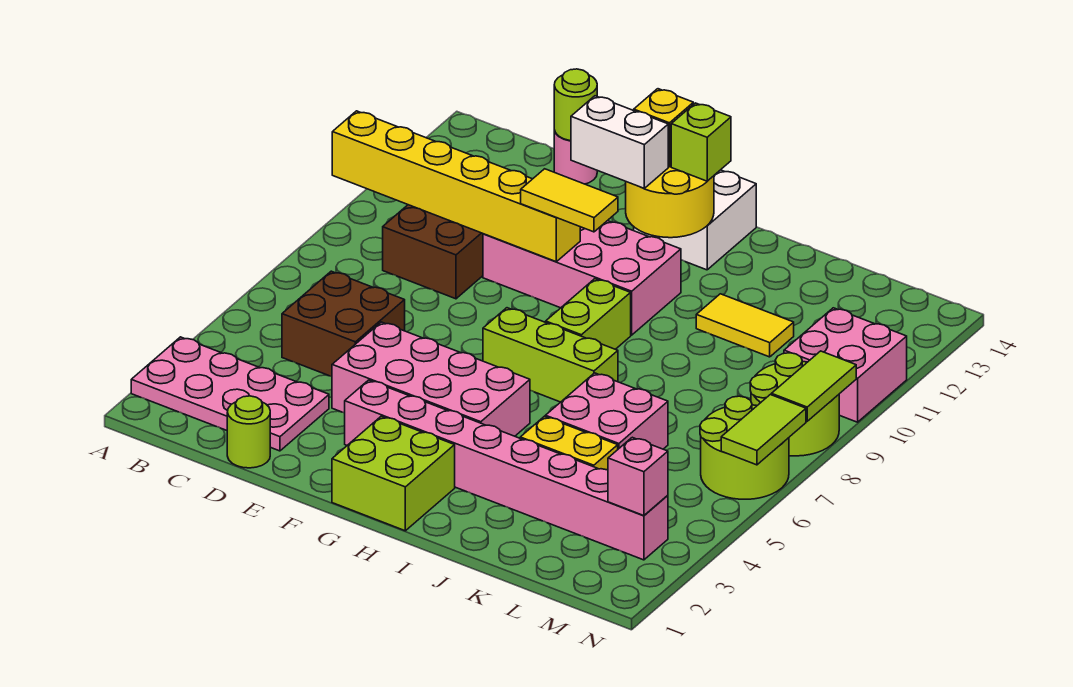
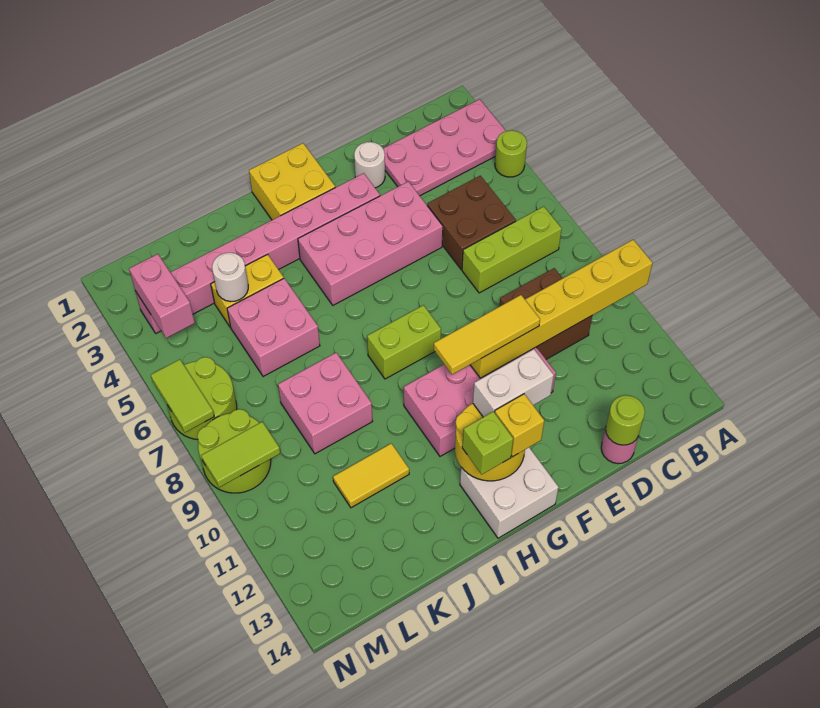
lime 1x1 round brick [227,396,270,468] -> lime 1x1 round brick moved to [495,130,527,177]
none -> white 1x1 round brick [354,142,385,188]
yellow 1x2 tile [521,169,618,232] -> yellow 1x3 tile [434,295,540,375]
lime 2x2 brick [332,416,455,531] -> yellow 2x2 brick [249,143,335,220]
lime 1x3 brick [483,308,618,402] -> lime 1x3 brick moved to [462,207,562,293]
lime 1x2 brick [546,279,631,349] -> lime 1x2 brick turned to [367,305,441,379]
none -> white 1x1 round brick [212,253,248,302]
pink 1x1 brick [608,437,668,516] -> pink 1x2 brick [129,254,195,338]
pink 2x2 brick [784,308,907,422] -> pink 2x2 brick moved to [278,353,372,454]
lime 1x2 tile [771,351,856,421] -> lime 1x2 tile turned to [201,422,280,487]

